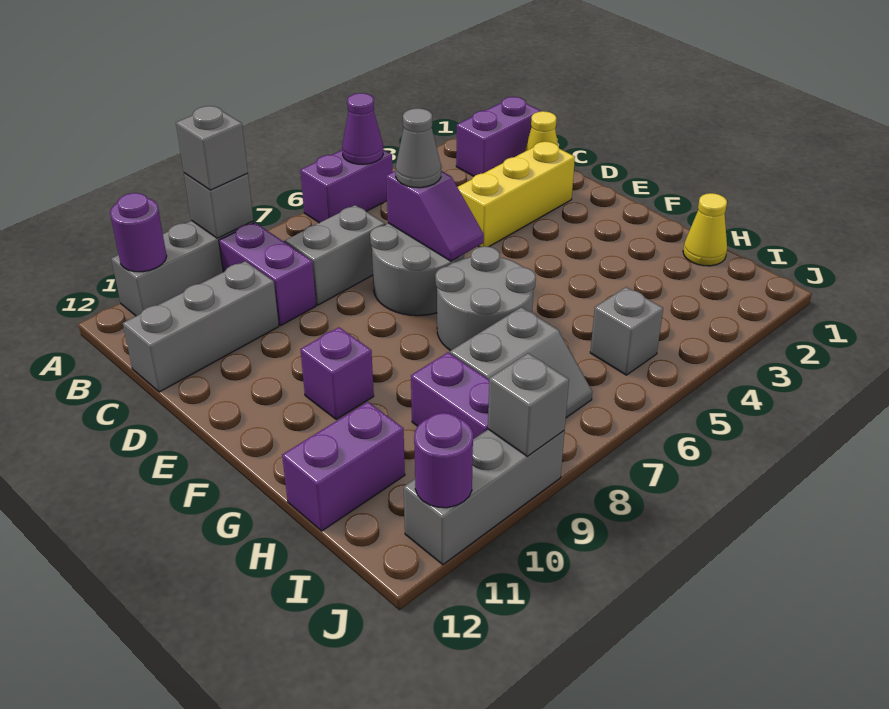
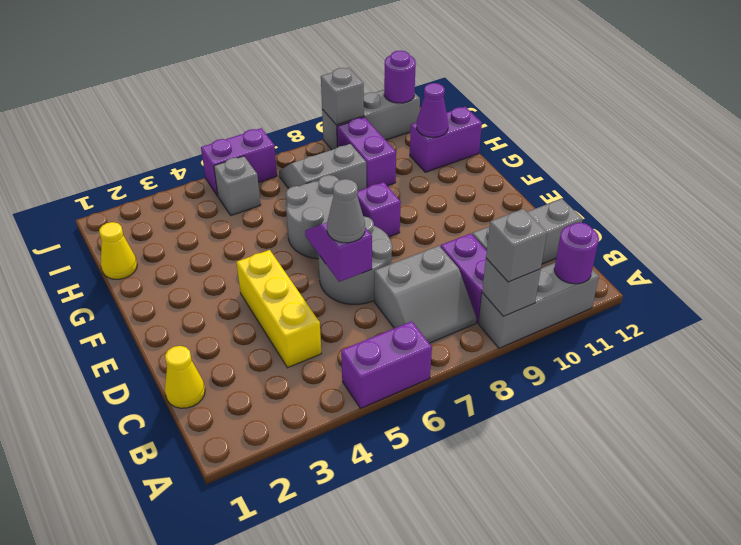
purple 1x1 cone [342,93,383,164] -> purple 1x1 cone moved to [417,83,448,137]
purple 1x2 brick [456,97,541,176] -> purple 1x2 brick moved to [201,128,277,196]
yellow 1x3 brick [458,142,575,247] -> yellow 1x3 brick turned to [236,250,321,368]
purple 1x1 brick [300,327,374,419] -> purple 1x1 brick moved to [357,182,401,237]

